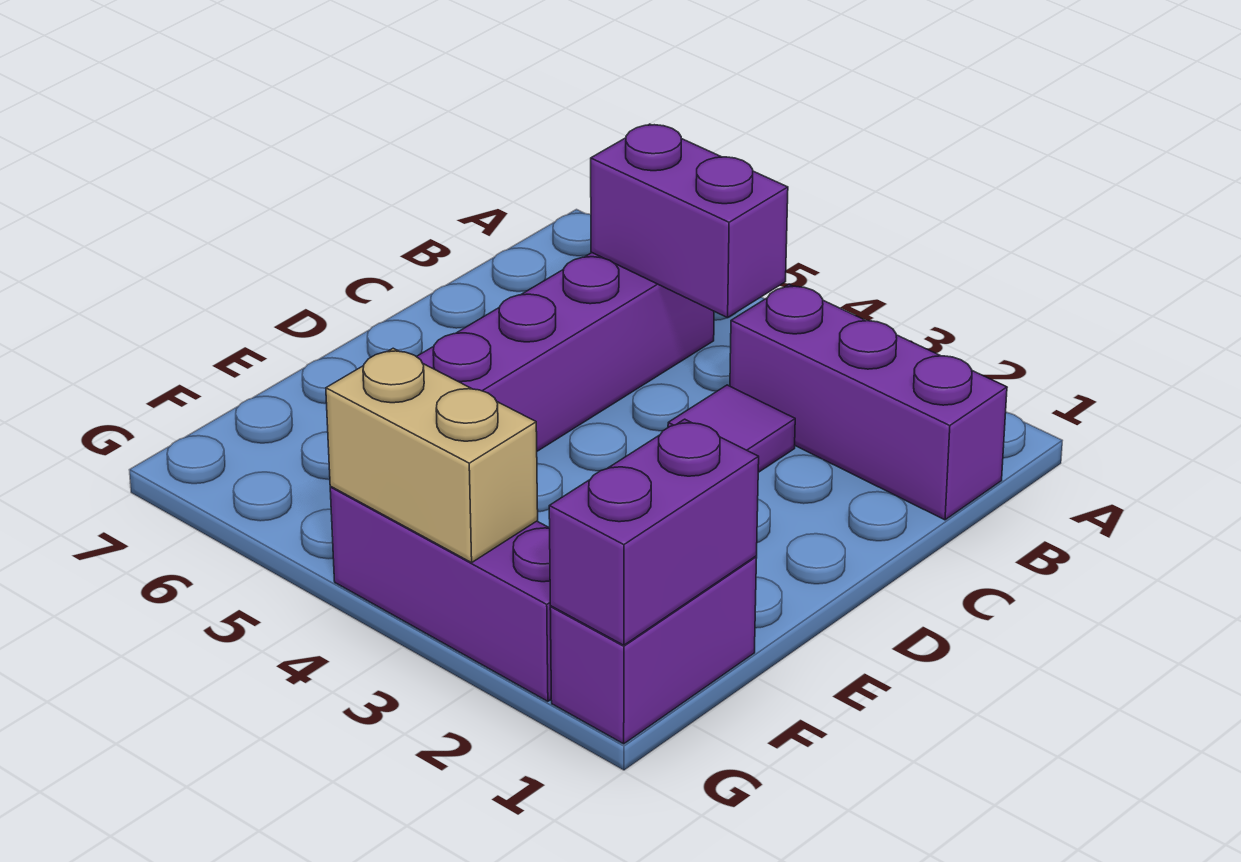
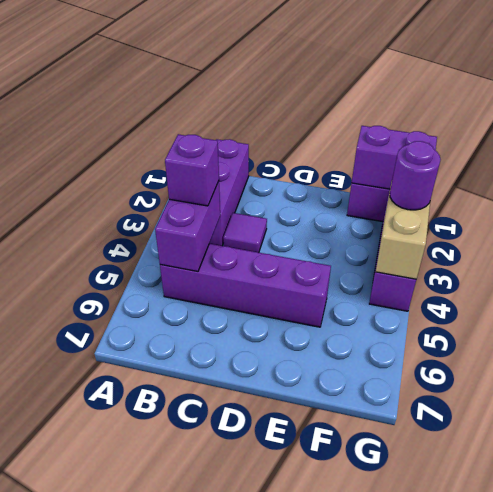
none -> purple 1x1 brick [165,134,219,206]
none -> purple 1x1 round brick [390,141,440,210]

